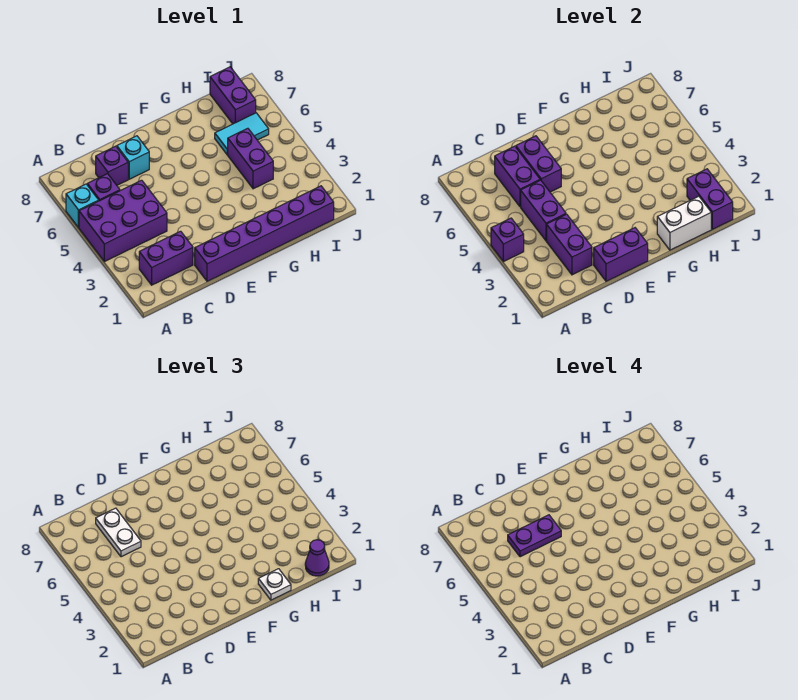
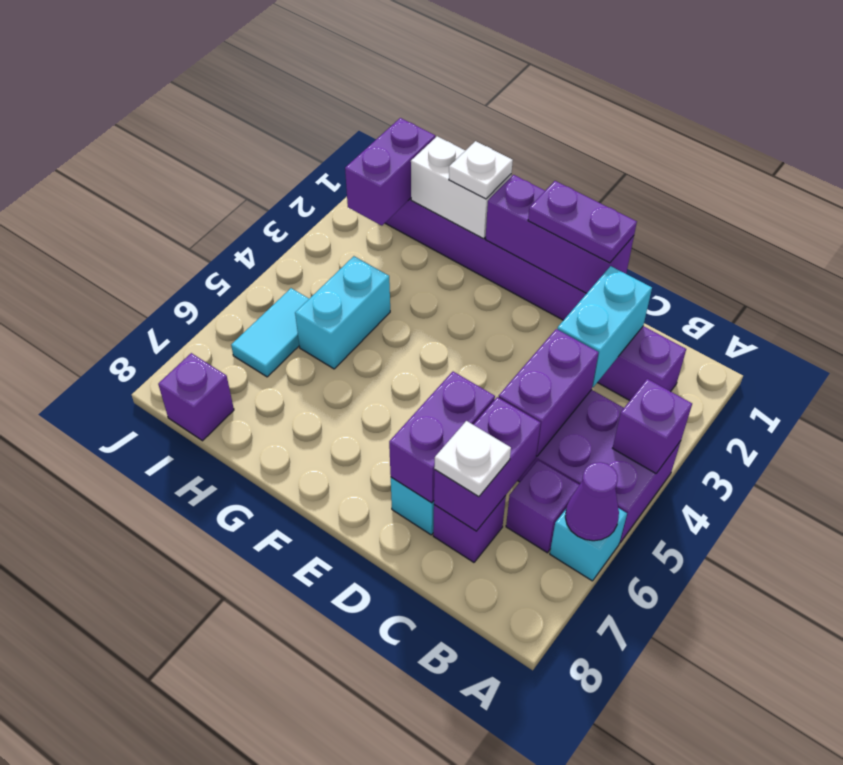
purple 1x2 brick [547,214,592,275] -> cyan 1x2 brick [557,266,652,387]
white 1x2 plate [96,508,141,557] -> white 1x1 plate [434,421,511,497]
purple 1x2 plate [508,515,561,557] -> purple 1x2 plate moved to [528,181,637,263]
purple 1x2 brick [594,228,648,281] -> purple 1x3 brick [485,175,634,293]
purple 1x2 brick [227,128,273,189] -> cyan 1x2 brick [295,256,390,369]
cyan 1x2 tile [215,113,269,154] -> cyan 1x2 tile turned to [231,288,309,377]
purple 1x1 cone [305,540,329,576] -> purple 1x1 cone moved to [565,462,619,541]
purple 1x2 brick [210,67,256,124] -> purple 1x1 brick [158,353,234,441]

